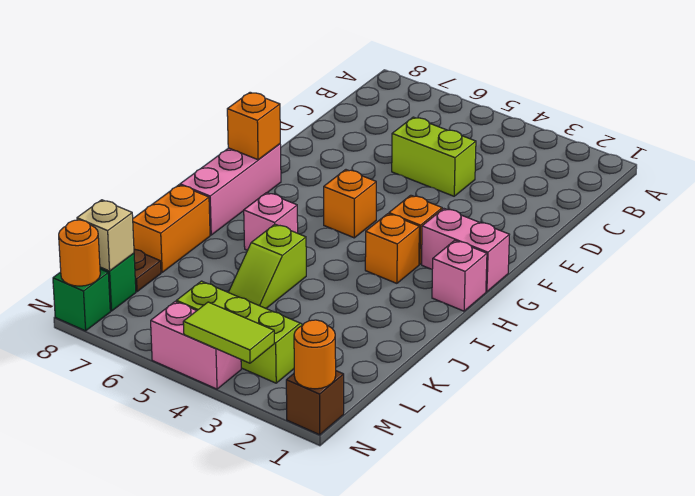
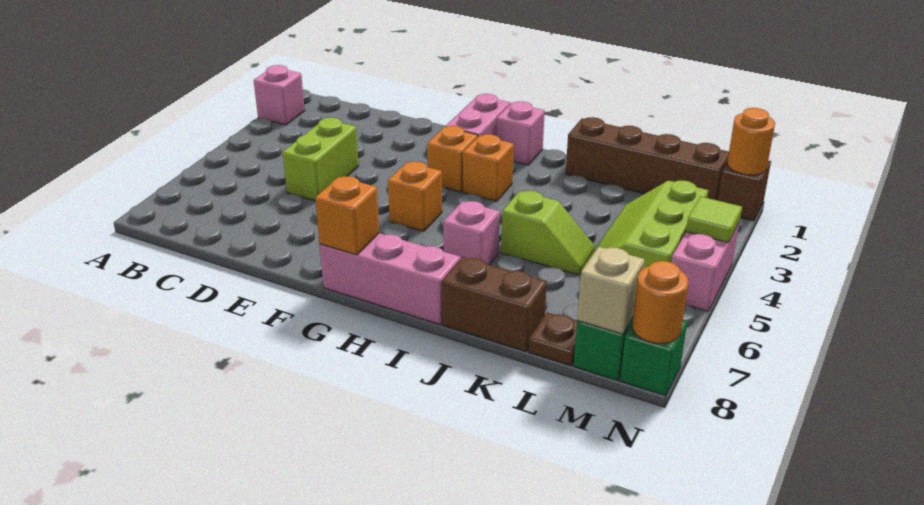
none -> pink 1x1 brick [254,65,305,125]
none -> brown 1x4 brick [566,117,729,200]
orange 1x2 brick [133,185,210,272] -> brown 1x2 brick [442,257,547,352]
lime 1x2 tile [183,302,274,363] -> lime 1x1 tile [686,197,742,242]

